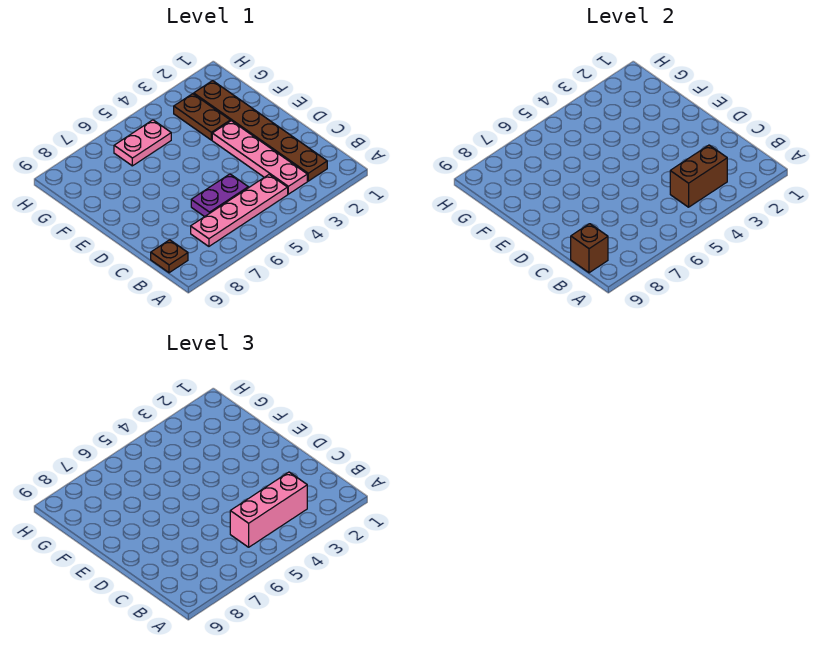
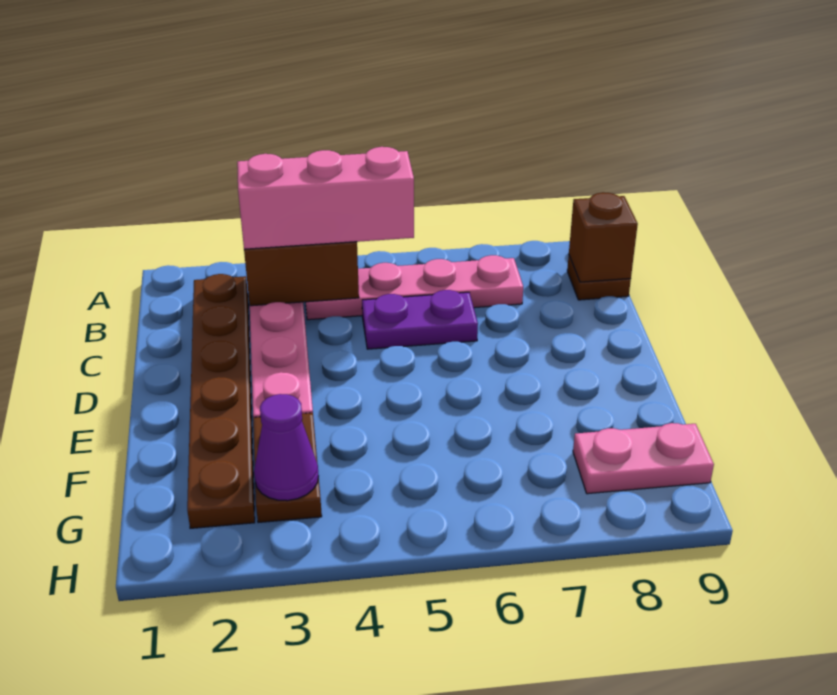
none -> purple 1x1 cone [254,394,319,501]
pink 1x2 plate [114,120,171,166] -> pink 1x2 plate moved to [573,423,714,494]

